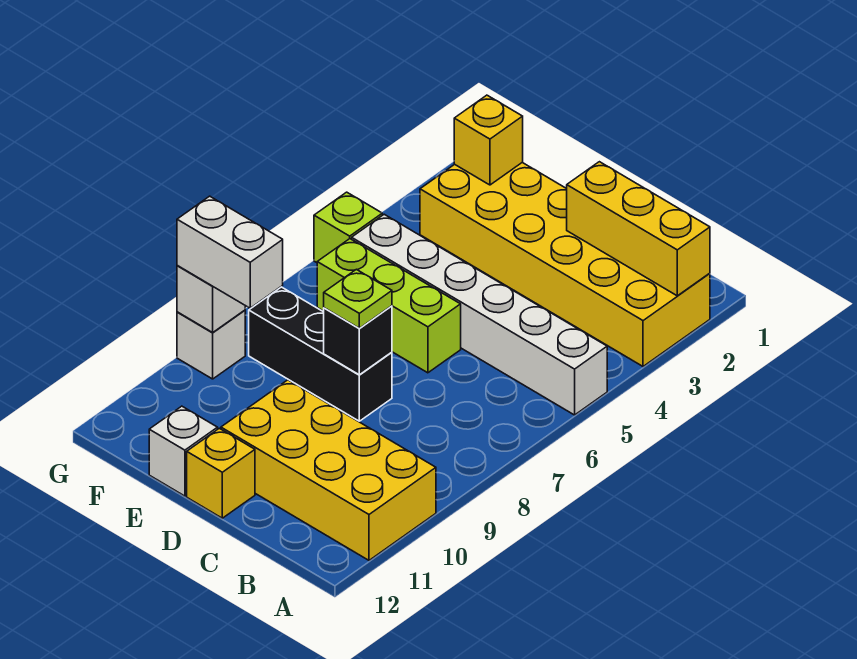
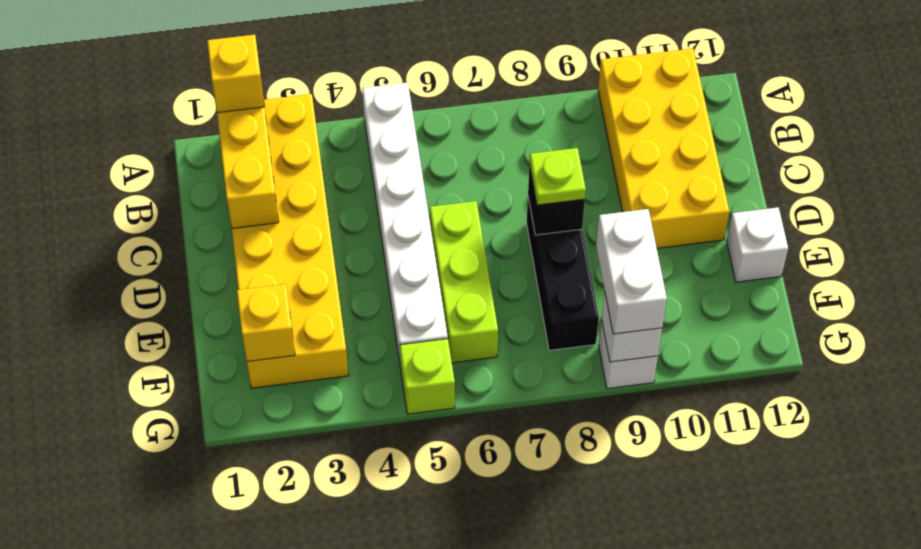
yellow 1x1 brick [187,428,255,518] -> yellow 1x1 brick moved to [207,35,264,113]

